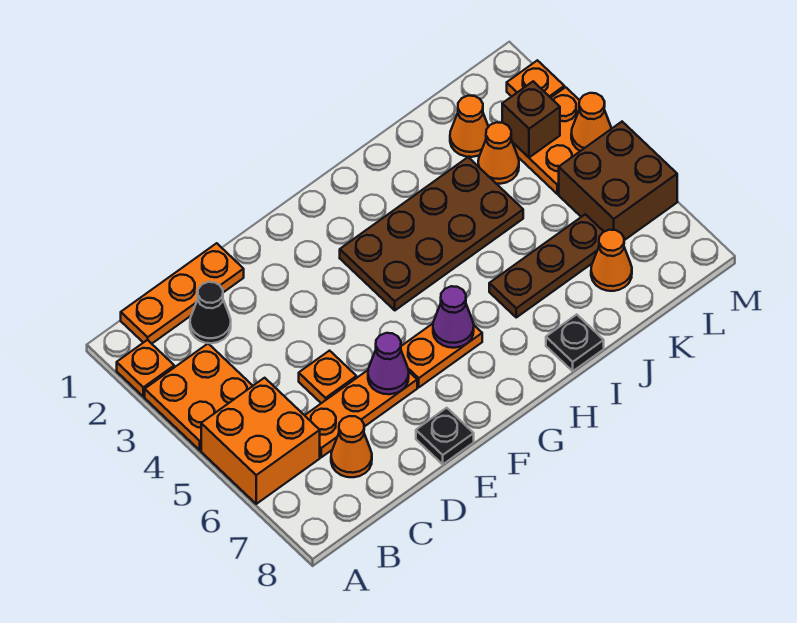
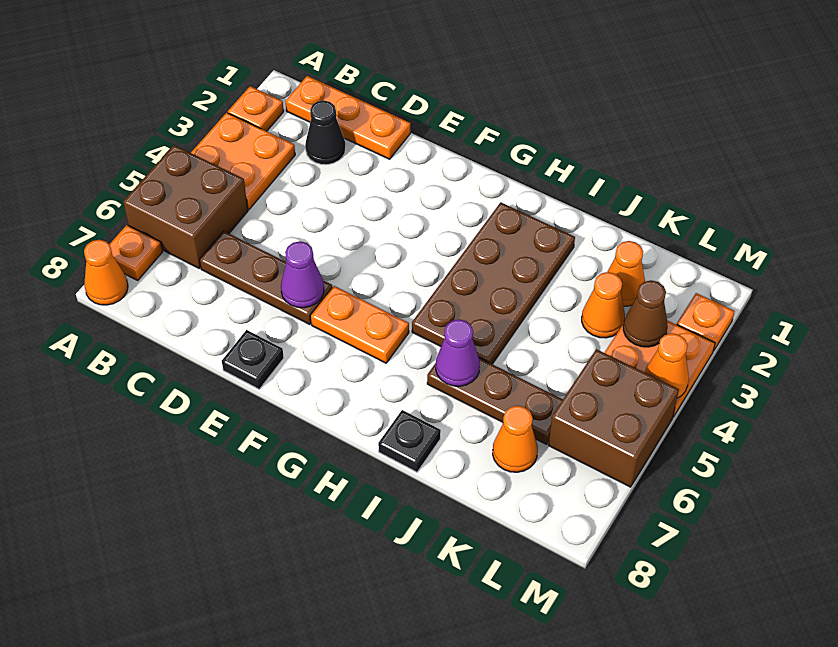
orange 2x2 brick [201,378,320,504] -> brown 2x2 brick [123,145,248,268]
orange 1x3 plate [305,370,417,457] -> brown 1x3 plate [200,231,333,325]
orange 1x1 cone [331,416,372,477] -> orange 1x1 cone moved to [84,240,128,305]
orange 1x1 plate [299,351,356,403] -> orange 1x1 plate moved to [109,225,162,280]
brown 2x4 plate [340,157,523,310] -> brown 2x4 plate turned to [412,202,575,364]
purple 1x1 cone [433,286,474,348] -> purple 1x1 cone moved to [436,319,480,386]
brown 1x1 brick [502,81,560,157] -> brown 1x1 cone [623,280,668,347]

